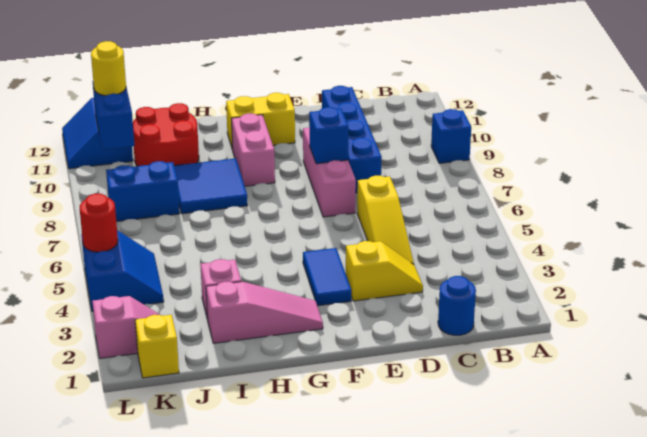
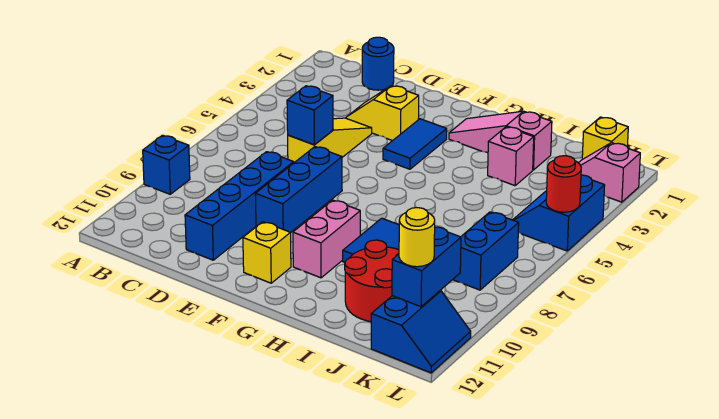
pink 1x3 brick [303,128,356,217] -> blue 1x3 brick [255,147,342,233]
blue 1x1 brick [309,107,348,164] -> blue 1x1 brick moved to [287,86,333,145]
yellow 1x2 brick [226,93,295,150] -> yellow 1x1 brick [243,222,291,283]
blue 1x2 brick [106,161,180,222] -> blue 1x2 brick turned to [453,212,519,290]

